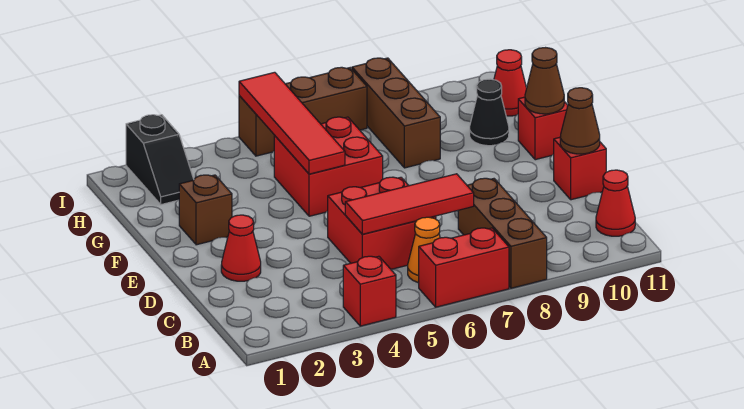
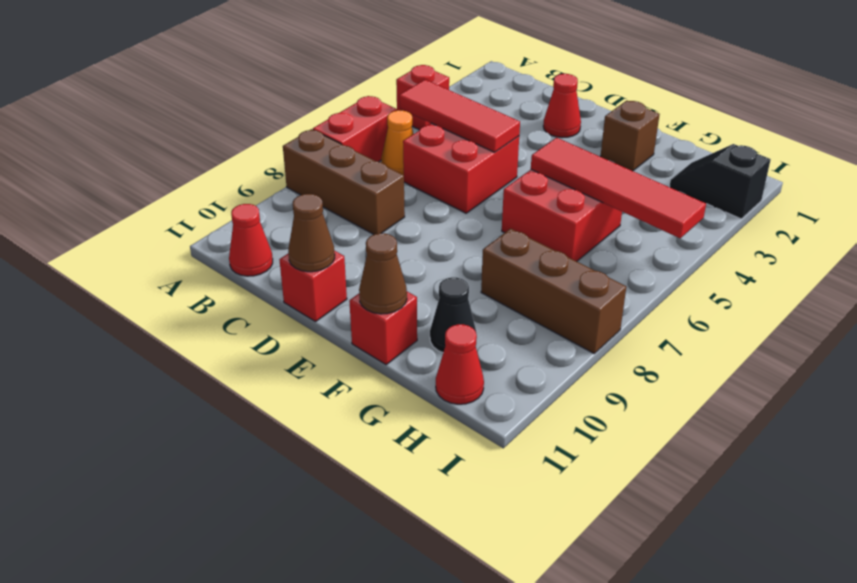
red 1x3 tile [345,174,474,234] -> red 1x3 tile turned to [399,80,520,152]
brown 1x3 brick [239,67,367,156] -> none

